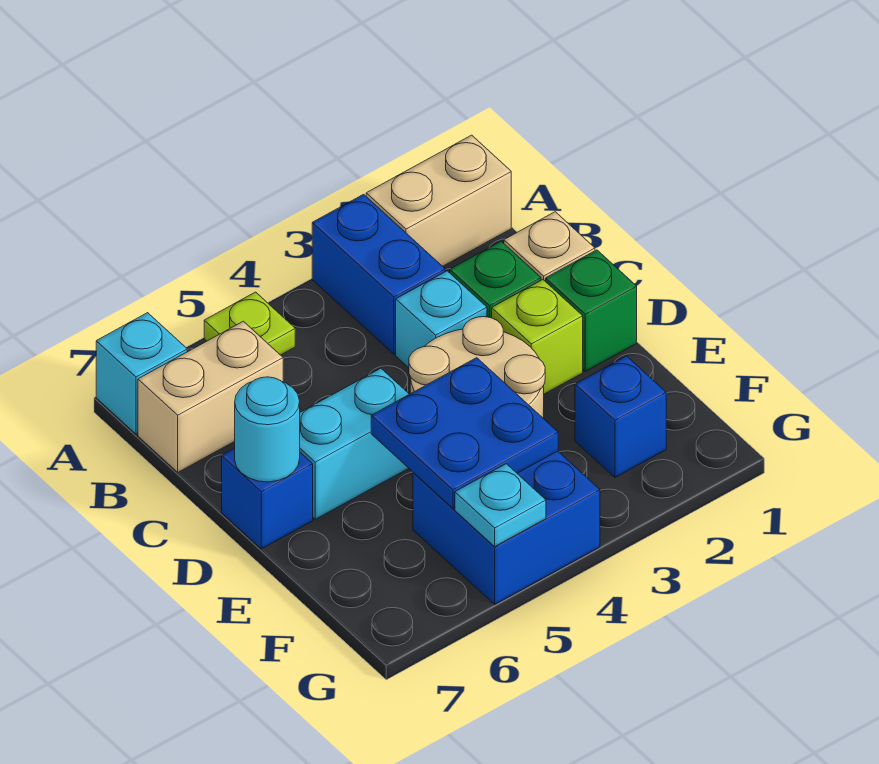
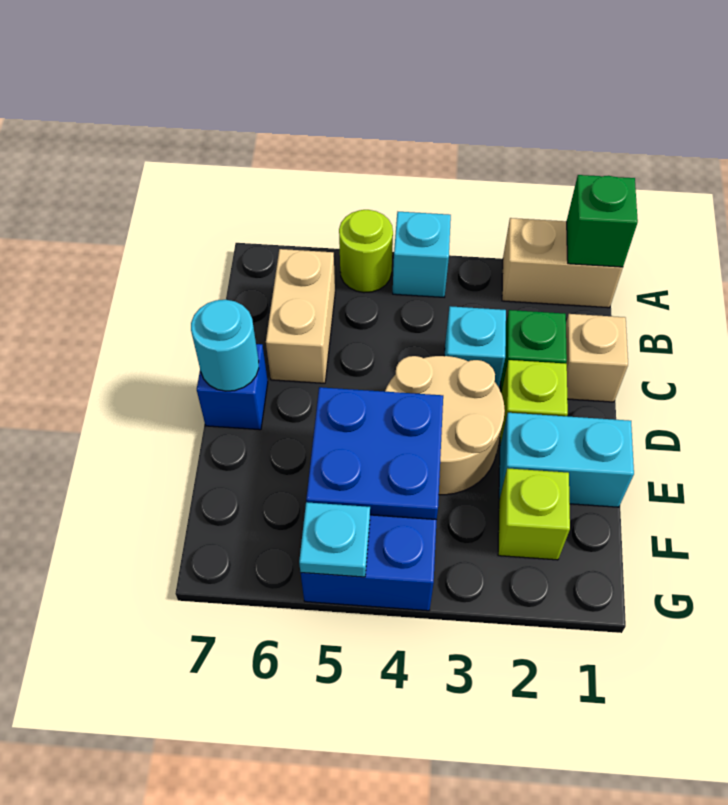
blue 1x2 brick [312,194,445,354] -> none
lime 1x1 plate [204,292,295,355] -> lime 1x1 round brick [339,210,393,293]
cyan 1x1 brick [96,313,187,434] -> cyan 1x1 brick moved to [393,212,451,297]
tan 1x2 brick [138,321,283,472] -> tan 1x2 brick turned to [266,249,335,383]
green 1x1 brick [546,250,637,371] -> green 1x1 brick moved to [567,175,638,267]
cyan 1x2 brick [300,368,409,519] -> cyan 1x2 brick moved to [499,413,634,507]
blue 1x1 brick [575,356,666,477] -> lime 1x1 brick [498,468,570,560]

